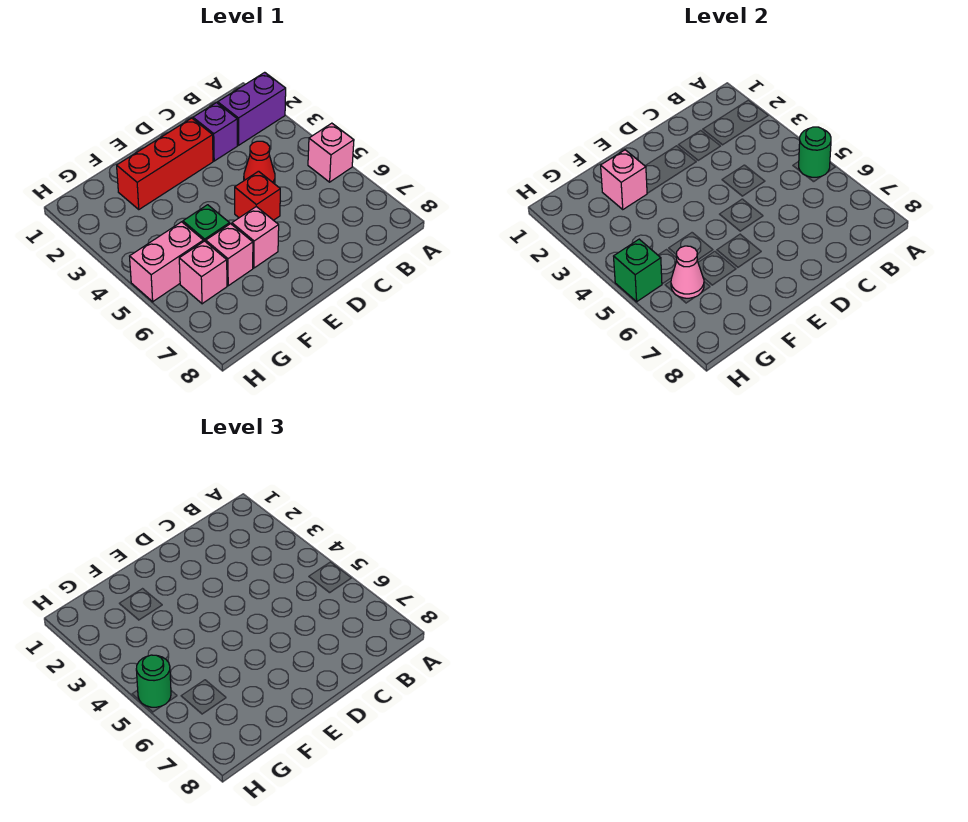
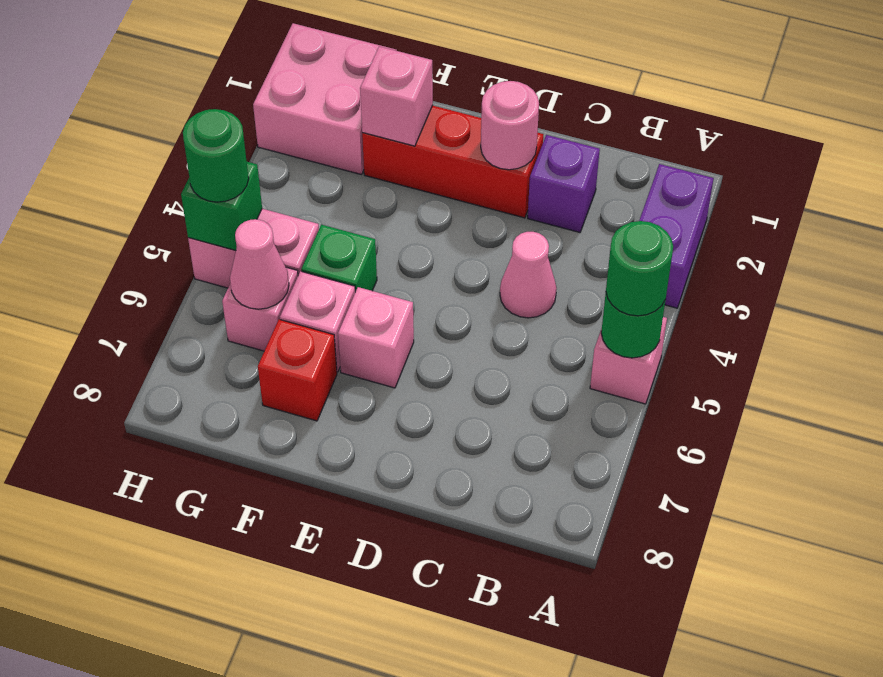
purple 1x2 brick [218,72,286,145] -> purple 1x2 brick turned to [639,164,714,308]
none -> green 1x1 round brick [606,221,673,316]
red 1x1 cone [244,141,275,184] -> pink 1x1 cone [500,232,557,318]
none -> pink 1x1 round brick [481,81,539,170]
red 1x1 brick [235,171,280,220] -> red 1x1 brick moved to [258,319,337,421]
none -> pink 2x2 brick [253,23,396,175]

